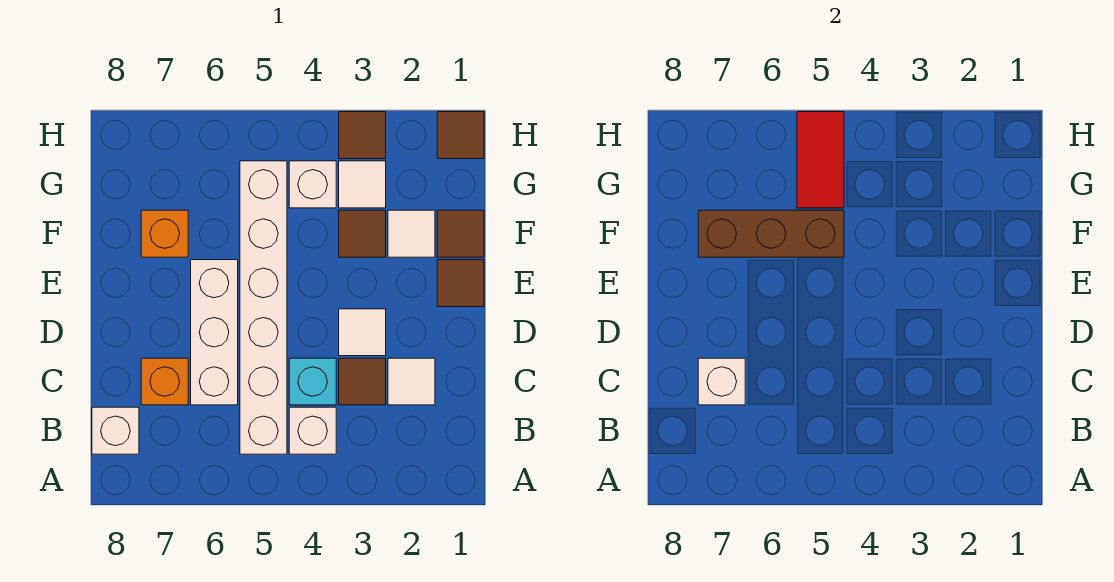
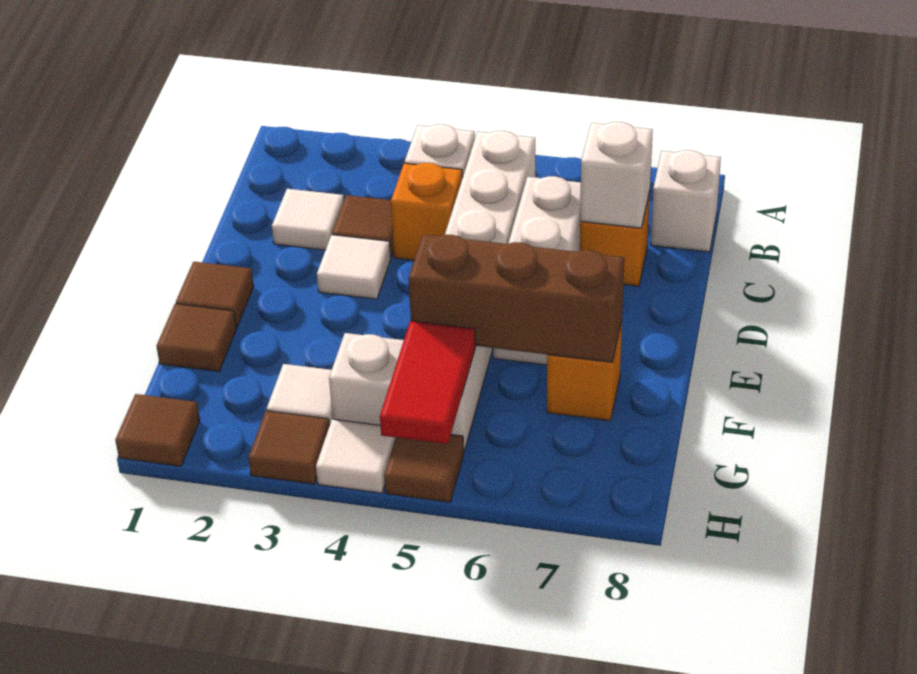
cyan 1x1 brick [289,358,336,405] -> orange 1x1 brick [391,163,463,260]
white 1x1 tile [388,210,435,257] -> white 1x1 tile moved to [316,419,396,493]
brown 1x1 tile [339,210,386,257] -> brown 1x1 tile moved to [384,434,464,502]

